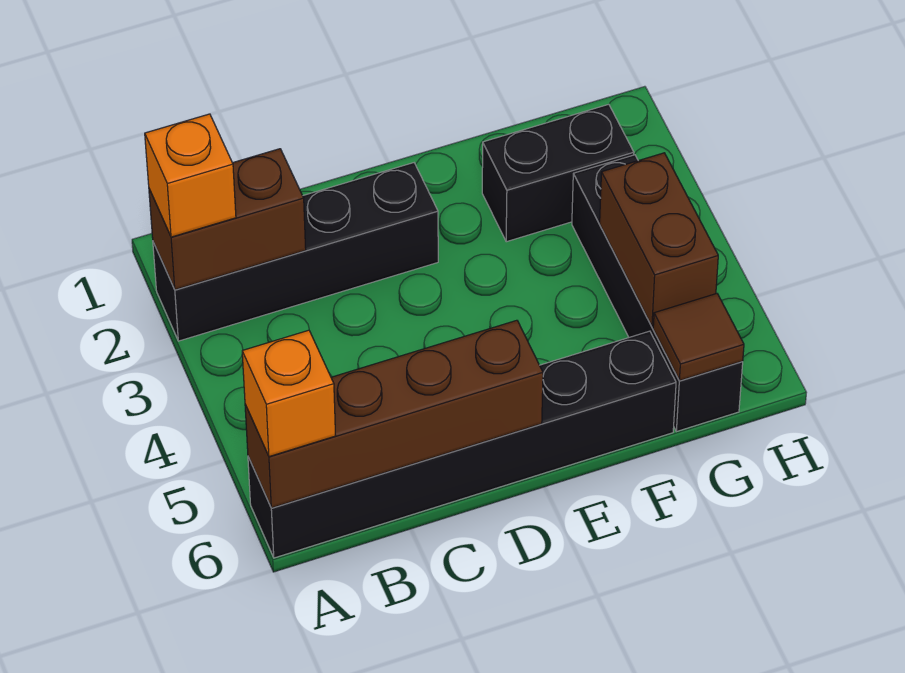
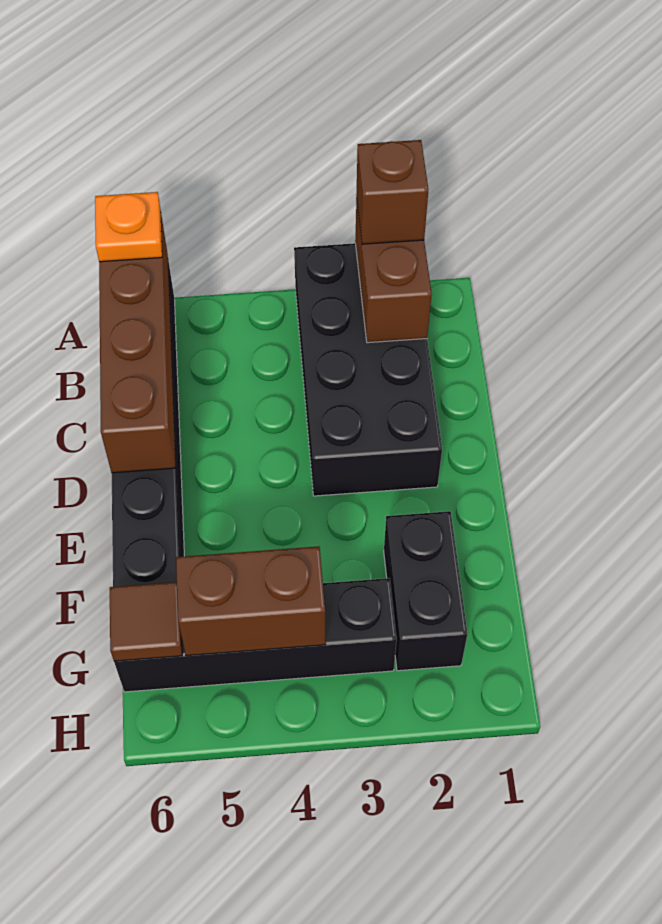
black 1x4 brick [153,163,438,341] -> black 2x4 brick [294,243,442,496]
orange 1x1 brick [145,114,236,237] -> brown 1x1 brick [356,140,428,244]
orange 1x1 brick [242,330,336,457] -> orange 1x1 plate [95,192,162,262]

